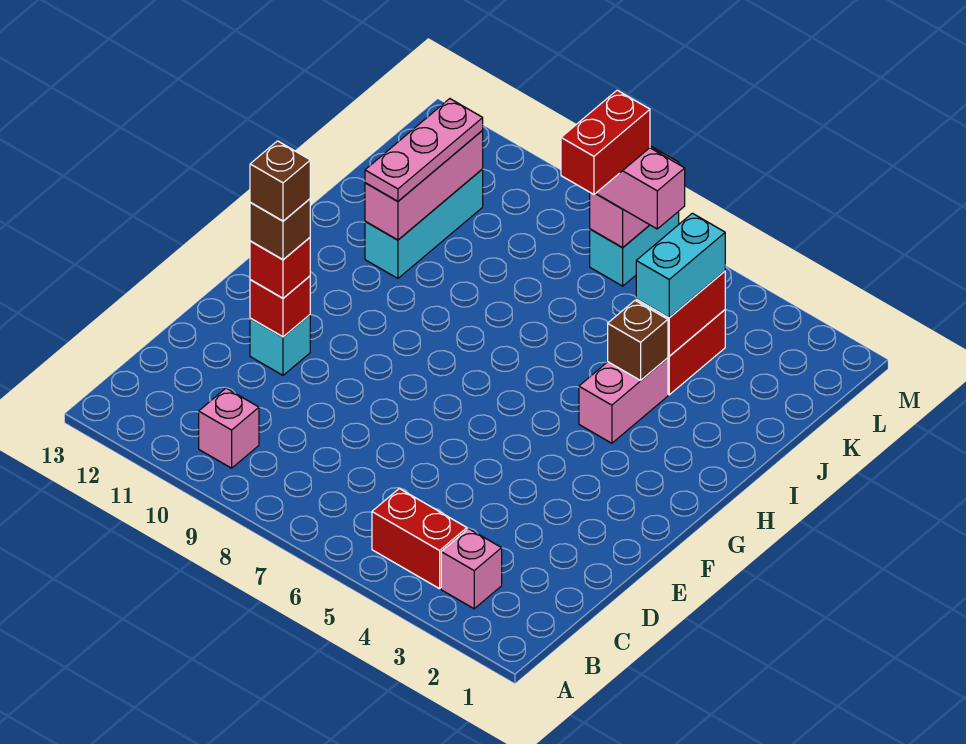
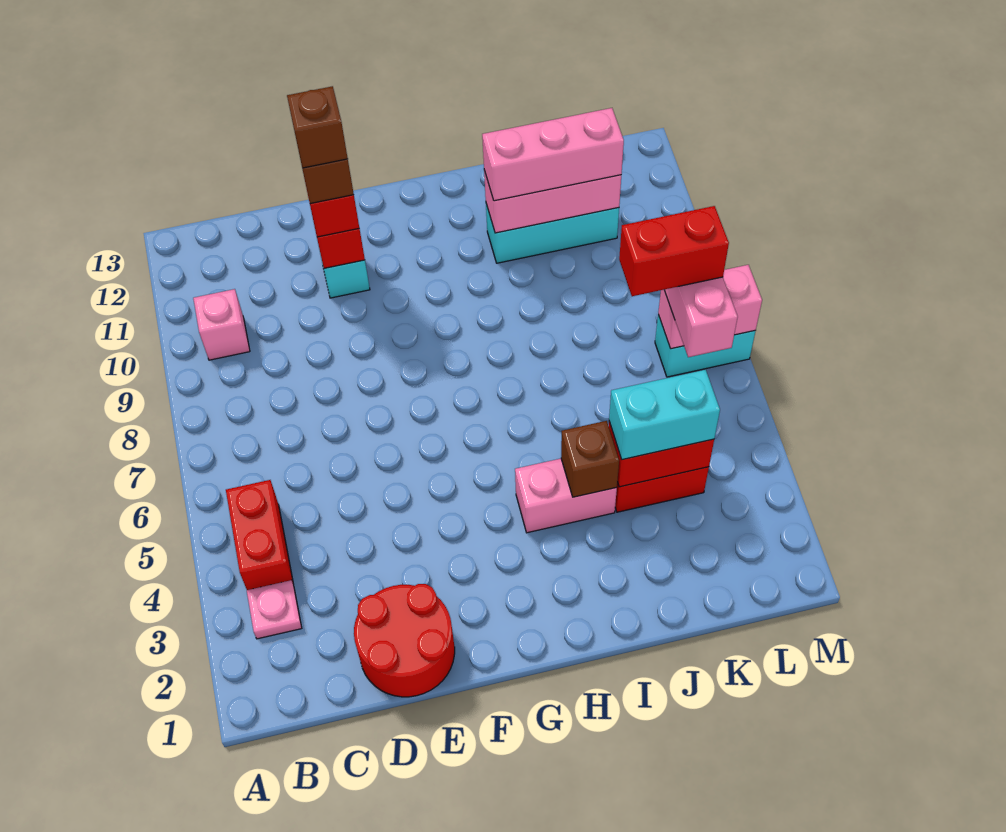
pink 1x1 brick [441,529,502,609] -> pink 1x1 plate [247,580,302,639]
none -> red 2x2 round brick [354,584,455,697]
pink 1x3 plate [365,99,483,201] -> pink 1x3 brick [482,108,624,201]

